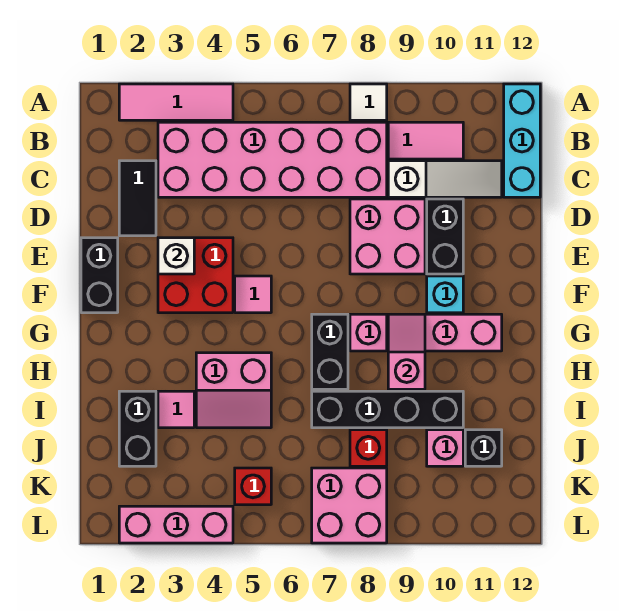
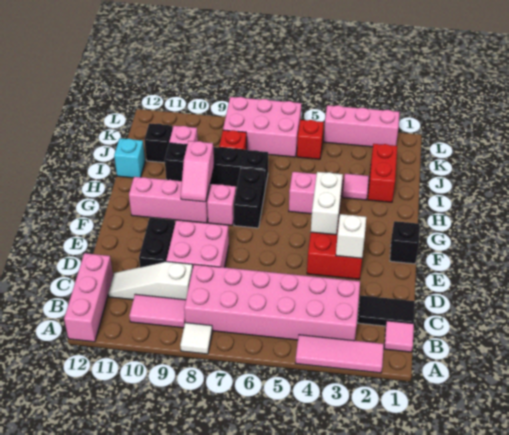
cyan 1x3 brick [504,84,540,197] -> pink 1x3 brick [64,253,113,342]
black 1x2 tile [119,161,156,236] -> black 1x2 tile turned to [358,295,415,326]
black 1x2 brick [81,238,118,313] -> black 1x1 brick [390,221,420,264]
none -> white 1x2 brick [311,172,343,235]
pink 1x1 tile [235,276,271,313] -> pink 1x1 tile moved to [384,321,414,352]
cyan 1x1 brick [427,276,463,313] -> cyan 1x1 brick moved to [114,138,145,178]
black 1x2 brick [119,391,156,466] -> red 1x2 brick [368,144,397,202]
pink 2x2 brick [312,468,387,543] -> pink 2x3 brick [223,97,301,157]

